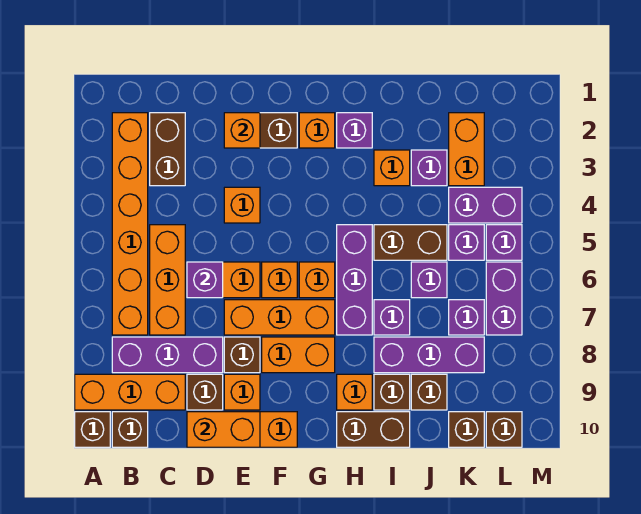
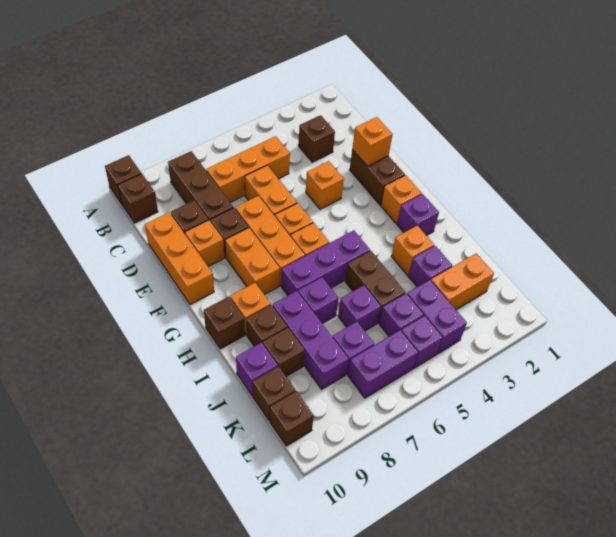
orange 1x3 brick [75,374,185,410] -> none
orange 1x6 brick [112,113,148,335] -> none
purple 1x3 brick [112,337,223,373] -> brown 1x3 brick [168,151,233,222]
brown 1x2 brick [150,113,185,186] -> brown 1x1 brick [298,115,335,162]
purple 1x1 brick [187,262,223,298] -> purple 1x1 brick moved to [236,342,278,396]
orange 1x2 brick [187,412,260,447] -> none
brown 1x2 brick [337,412,410,447] -> brown 1x1 brick [204,297,245,349]

